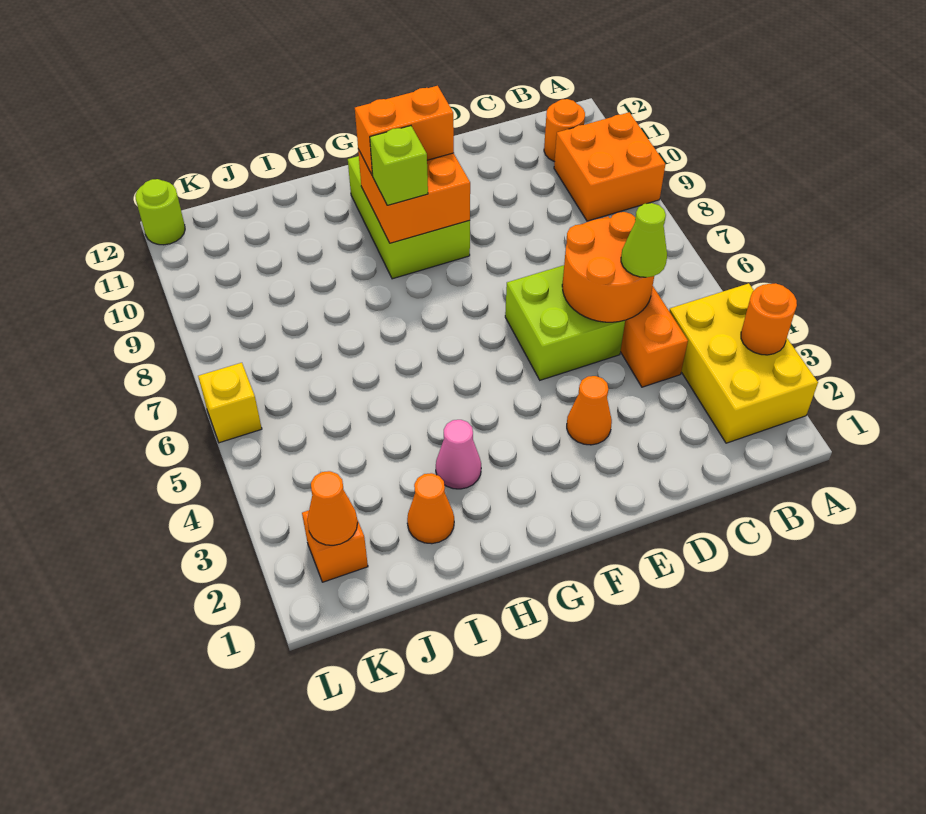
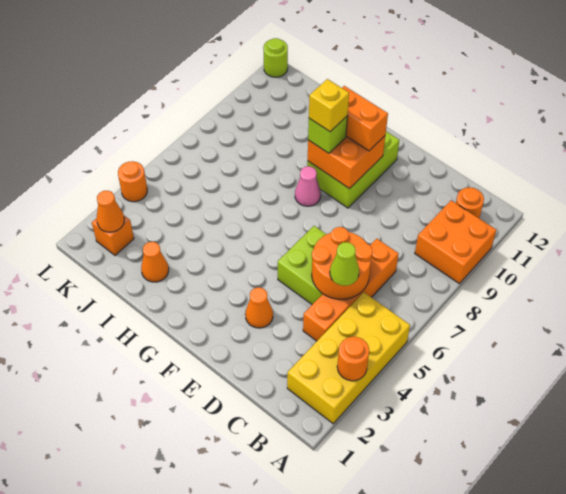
yellow 2x3 brick [669,283,818,443] -> yellow 2x4 brick [287,292,410,424]
pink 1x1 cone [436,420,481,489] -> pink 1x1 cone moved to [295,166,321,206]
none -> orange 1x1 round brick [118,161,147,202]
yellow 1x1 brick [198,363,262,443] -> yellow 1x1 brick moved to [309,79,349,132]

